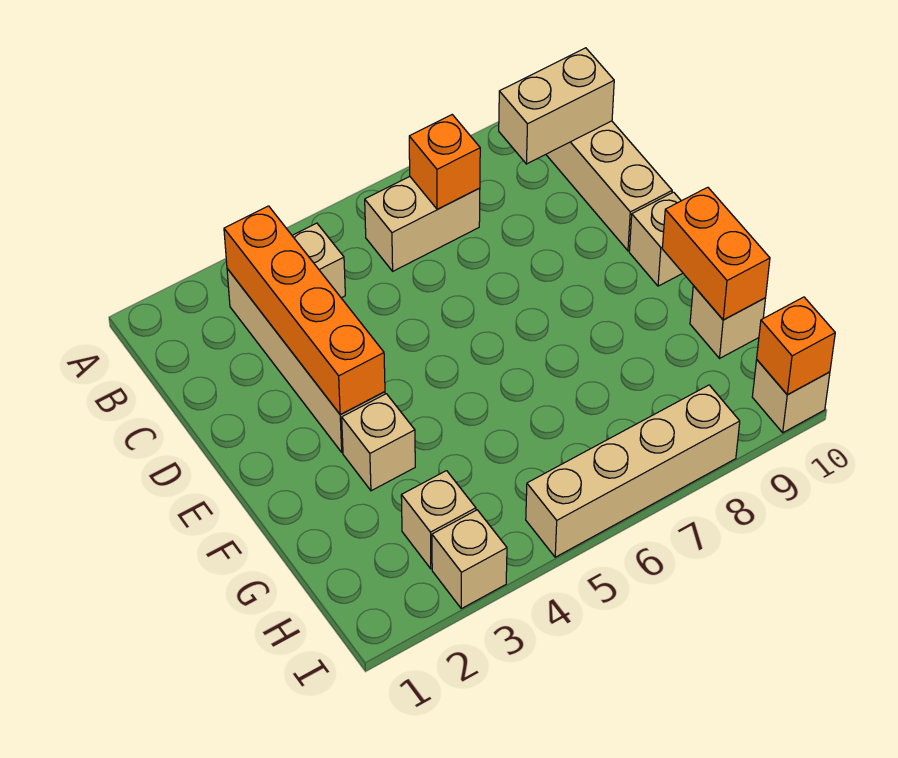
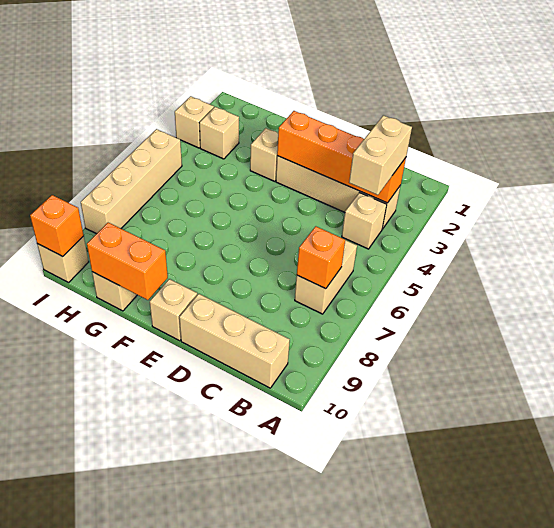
tan 1x2 brick [499,48,614,164] -> tan 1x2 brick moved to [349,115,412,195]

